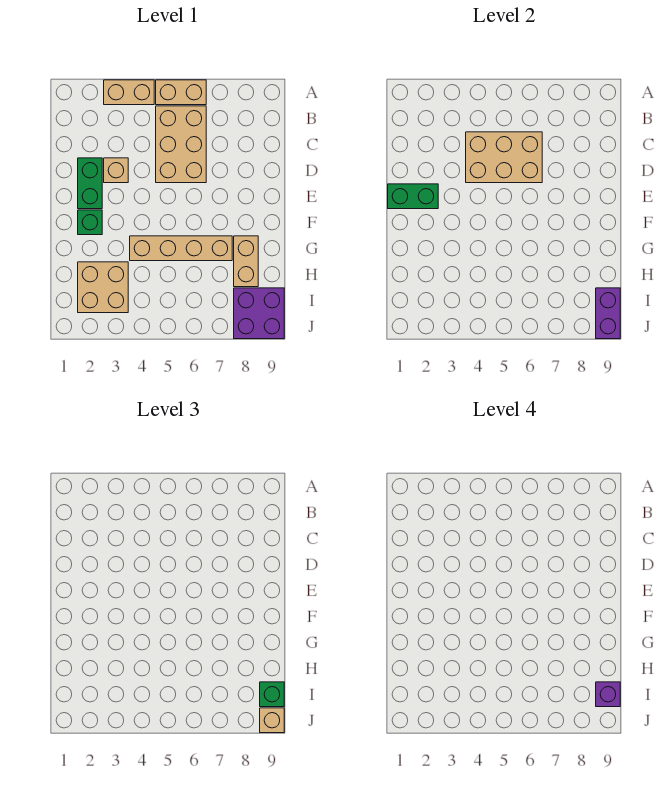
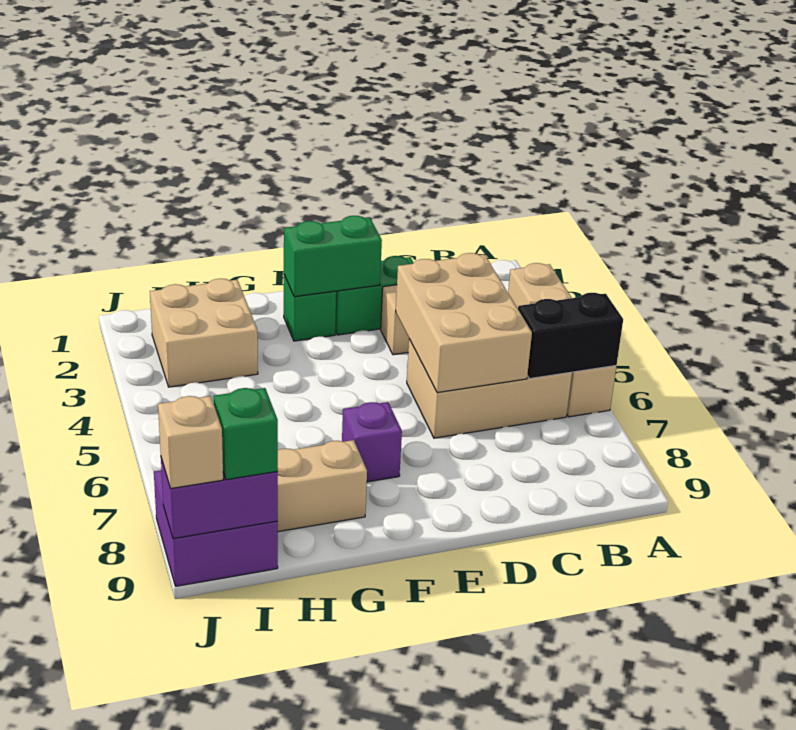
none -> black 1x2 brick [518,293,623,379]
green 1x2 brick [388,184,438,209] -> green 1x2 brick turned to [284,216,382,297]
tan 1x4 brick [130,236,232,261] -> none
purple 1x1 brick [596,682,620,707] -> purple 1x1 brick moved to [342,402,402,482]

